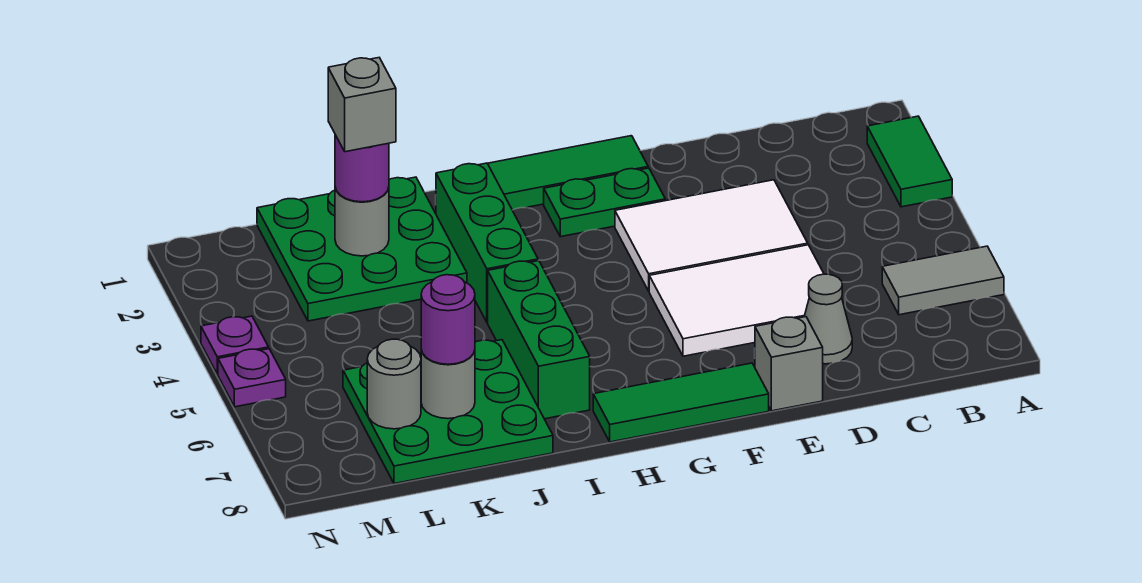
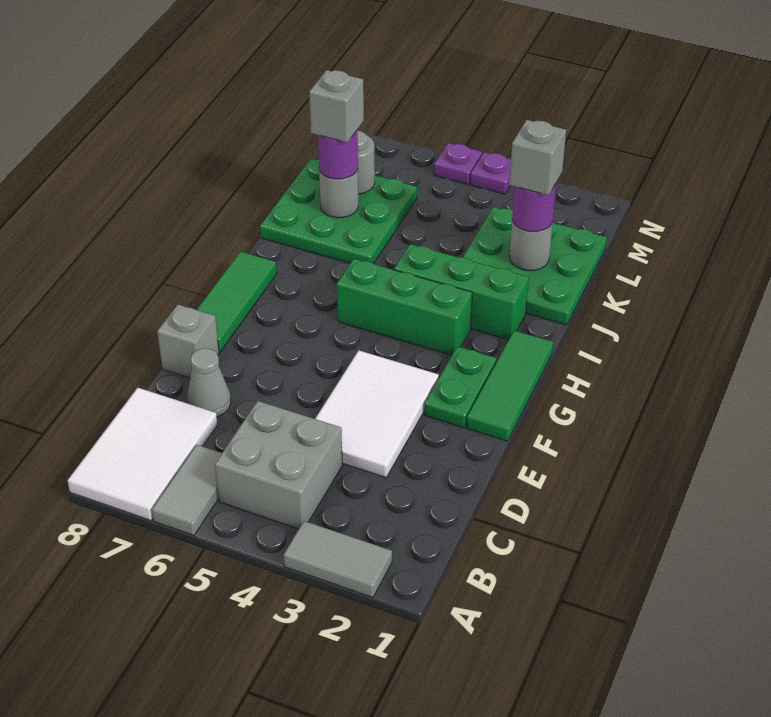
green 1x2 tile [867,116,952,207] -> grey 1x2 tile [283,521,392,597]
none -> grey 2x2 brick [215,401,342,529]
white 2x3 tile [649,245,824,356] -> white 2x3 tile moved to [67,388,218,520]
green 1x3 brick [488,261,590,419] -> green 1x3 brick moved to [337,259,472,355]
none -> grey 1x1 brick [309,70,364,143]

